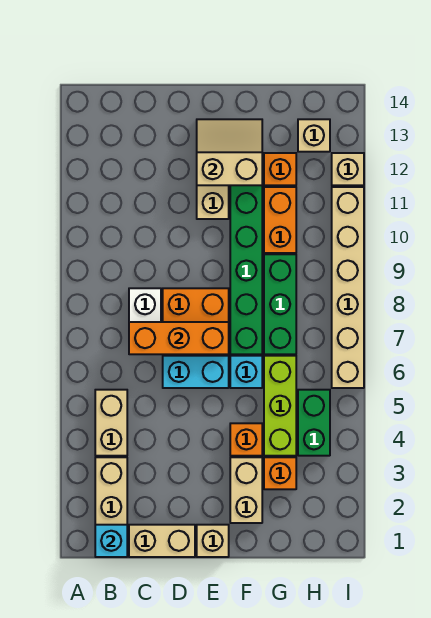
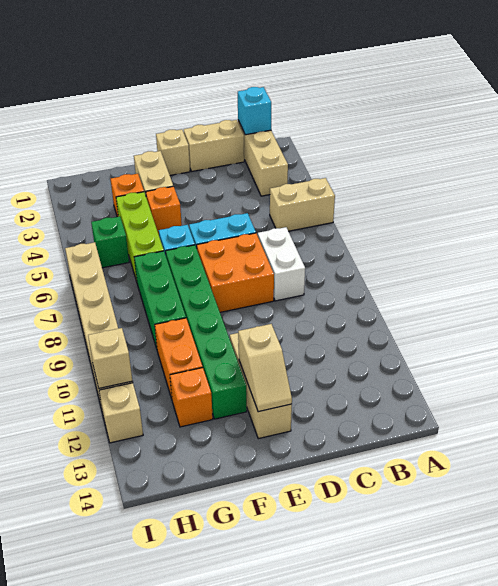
tan 1x2 brick [95,390,127,456] -> tan 1x2 brick turned to [270,178,335,231]
orange 1x3 brick [129,322,229,354] -> none
tan 2x2 slope [197,119,262,185] -> tan 1x2 slope [238,324,292,412]
green 1x2 brick [298,390,330,456] -> green 1x1 brick [91,217,129,268]
tan 1x1 brick [298,119,330,152] -> tan 1x1 brick moved to [88,328,132,388]

